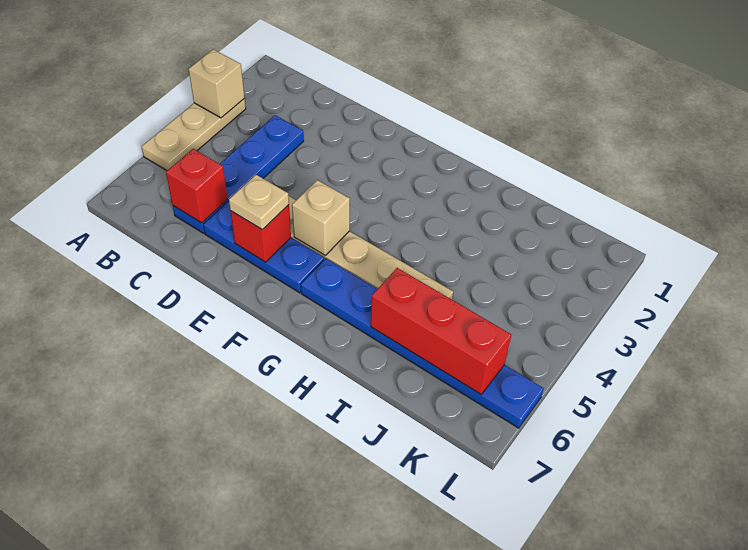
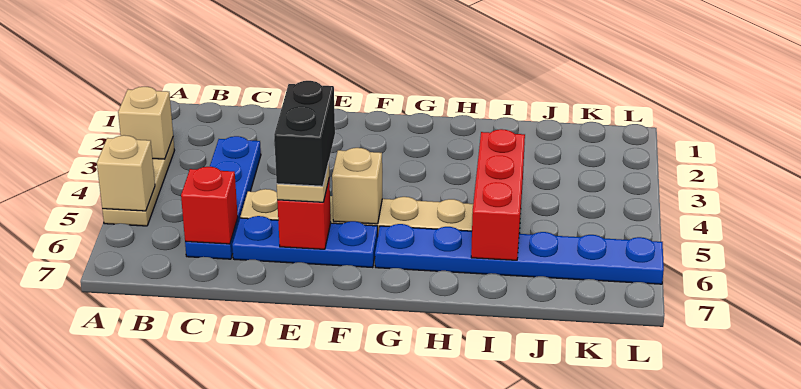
none -> tan 1x1 brick [97,135,155,211]
none -> black 1x2 brick [274,81,335,186]
red 1x3 brick [371,268,511,394] -> red 1x3 brick turned to [471,129,525,260]

